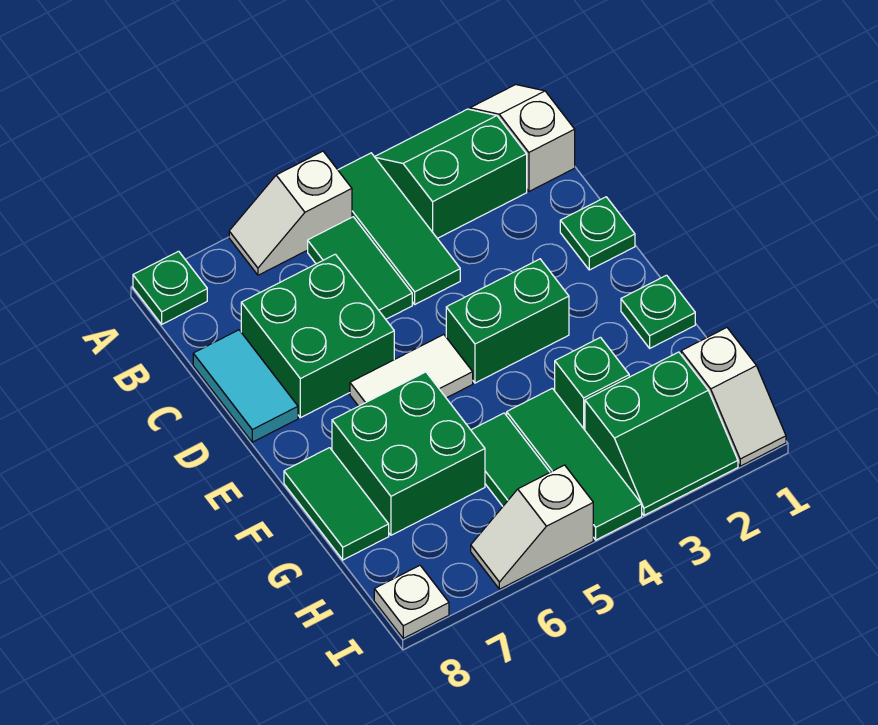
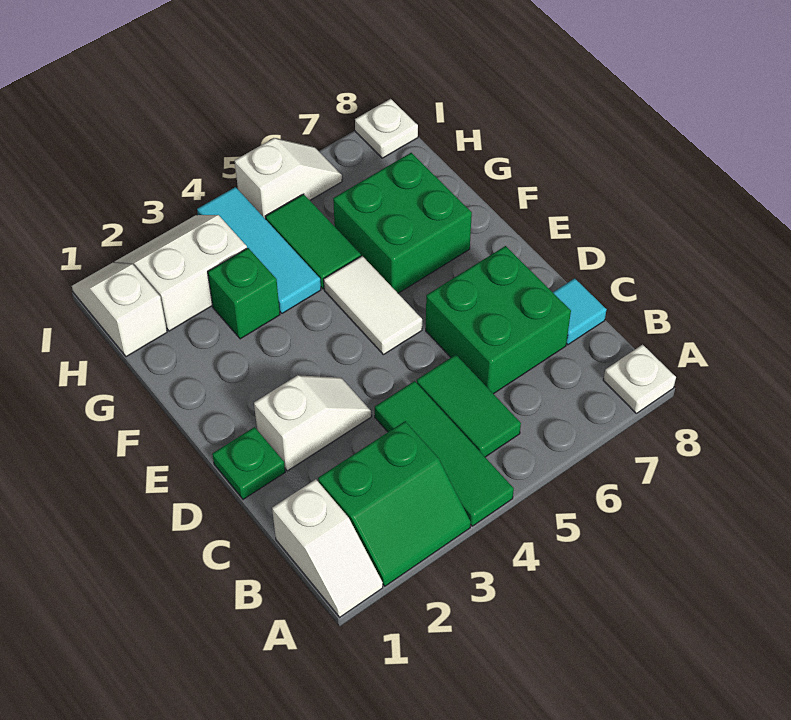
white 1x2 slope [229,151,352,275] -> white 1x2 slope moved to [254,375,371,471]
green 1x1 plate [133,251,207,324] -> white 1x1 plate [603,345,676,413]
cyan 1x2 tile [193,330,298,442] -> cyan 1x1 tile [553,278,607,345]
green 1x2 brick [446,259,569,383] -> none
white 1x2 tile [350,335,473,406] -> white 1x2 tile turned to [324,256,422,355]
green 1x1 plate [621,275,695,348] -> none
green 1x2 tile [284,448,389,560] -> none
green 1x3 tile [507,388,642,540] -> cyan 1x3 tile [197,187,321,313]
green 2x2 slope [585,352,738,515] -> white 2x2 slope [115,215,247,331]

